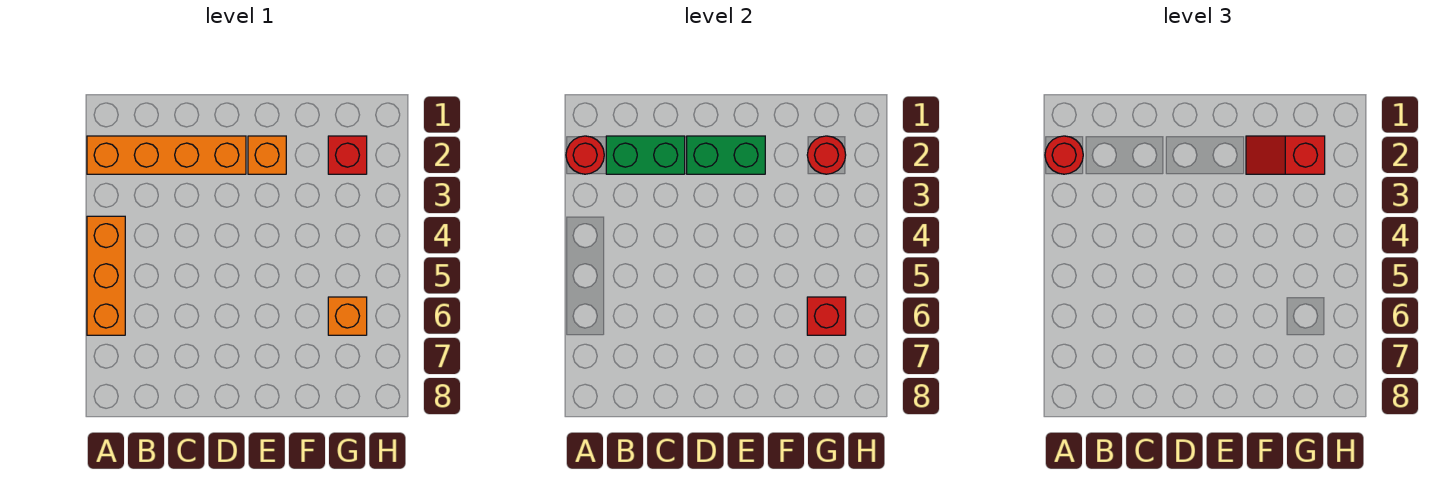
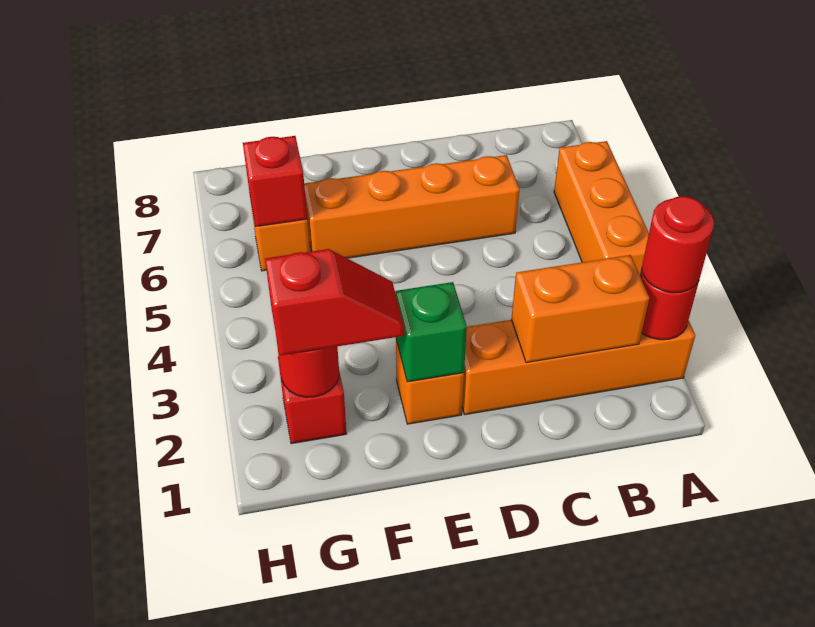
green 1x2 brick [606,136,685,174] -> orange 1x2 brick [511,255,649,363]
none -> orange 1x4 brick [304,155,520,258]
green 1x2 brick [687,136,765,174] -> green 1x1 brick [395,282,467,382]

